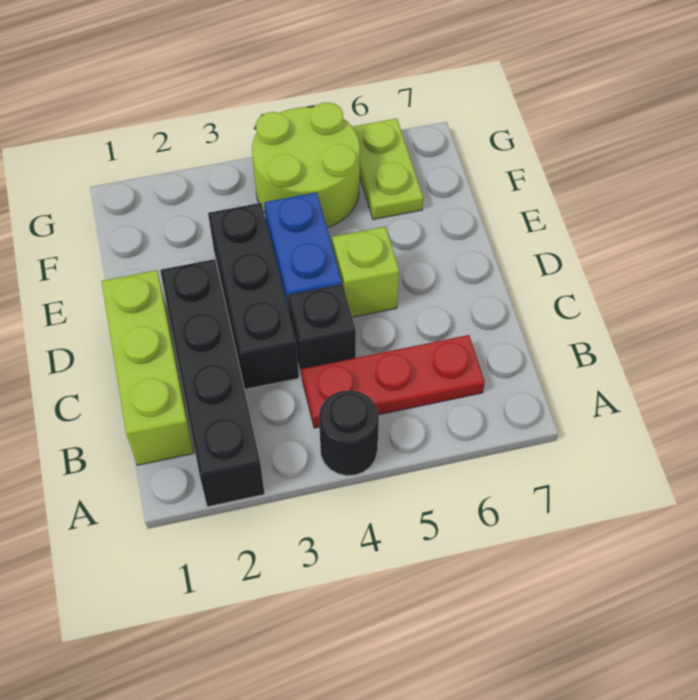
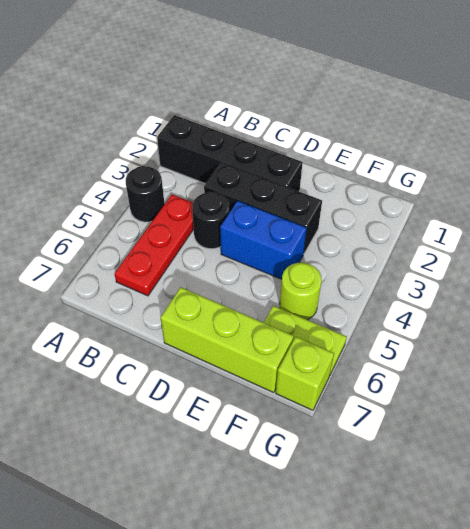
lime 1x3 brick [102,270,194,465] -> lime 1x3 brick moved to [161,287,294,393]
black 1x1 brick [287,284,356,377] -> black 1x1 round brick [192,192,229,249]
lime 1x1 brick [332,227,399,317] -> lime 1x1 brick moved to [276,337,334,410]
lime 2x2 round brick [252,103,360,228] -> lime 1x1 round brick [280,263,322,320]

